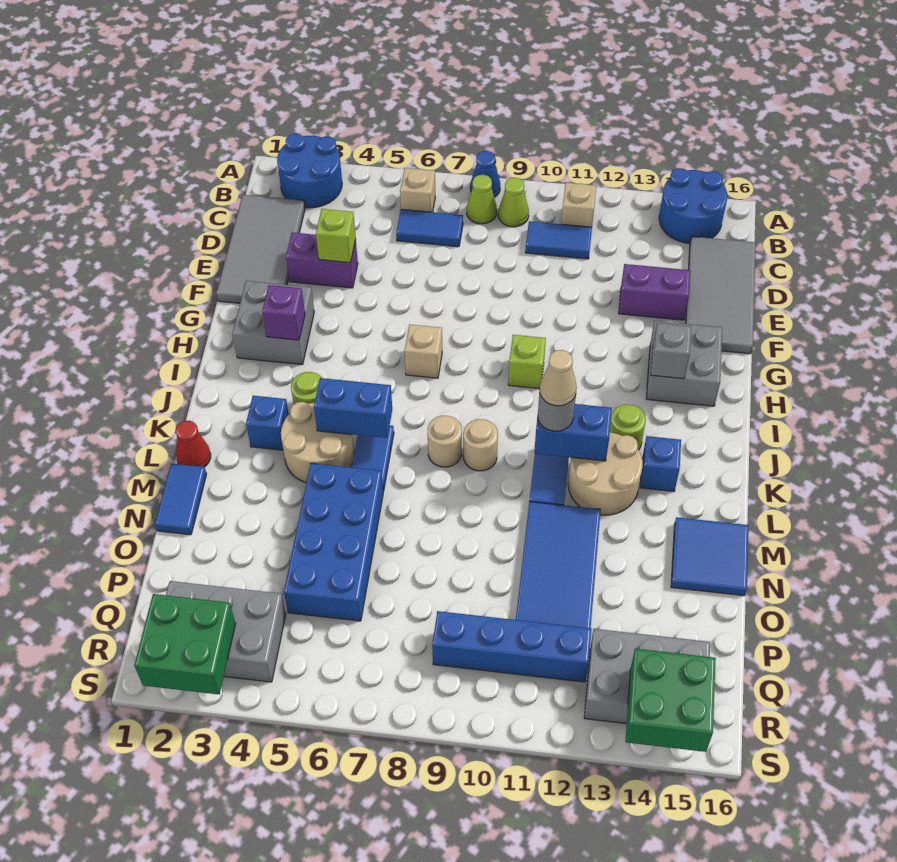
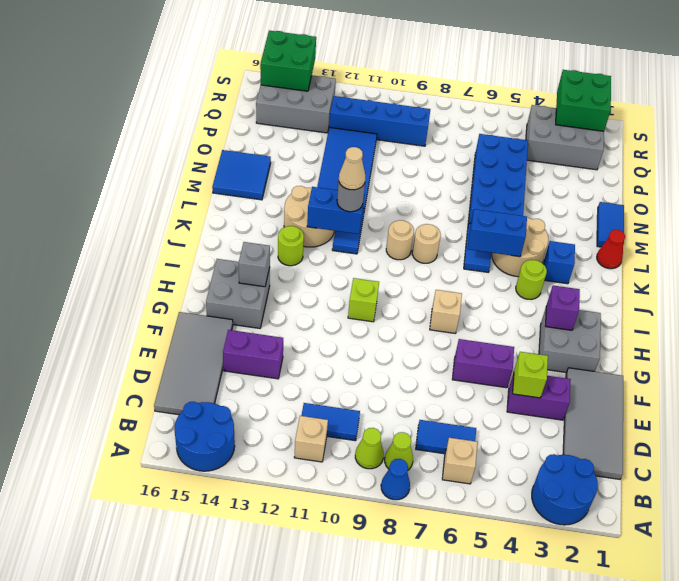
none -> purple 1x2 brick [452,339,514,388]
blue 1x1 brick [640,436,681,491] -> none

